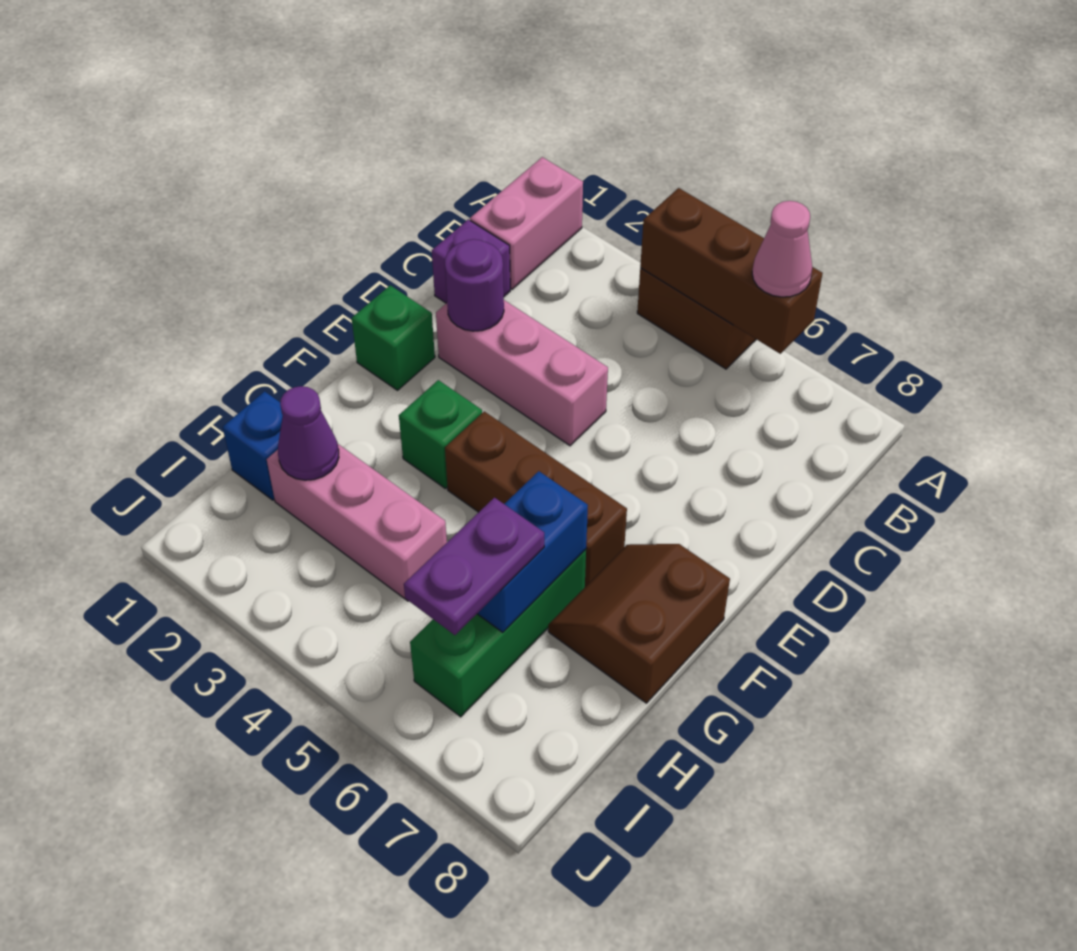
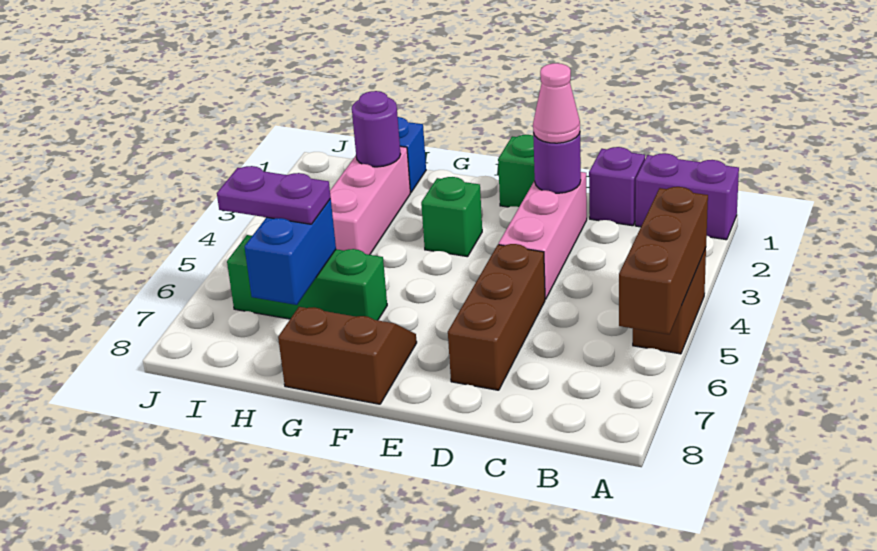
pink 1x2 brick [470,157,583,289] -> purple 1x2 brick [635,153,739,240]
pink 1x1 cone [752,201,813,297] -> pink 1x1 cone moved to [533,63,580,143]
brown 1x3 brick [445,411,627,587] -> brown 1x3 brick moved to [448,244,545,390]
blue 1x2 brick [477,471,588,632] -> blue 1x2 brick turned to [244,199,336,305]
purple 1x1 cone [278,386,339,480] -> purple 1x1 round brick [352,91,401,167]

